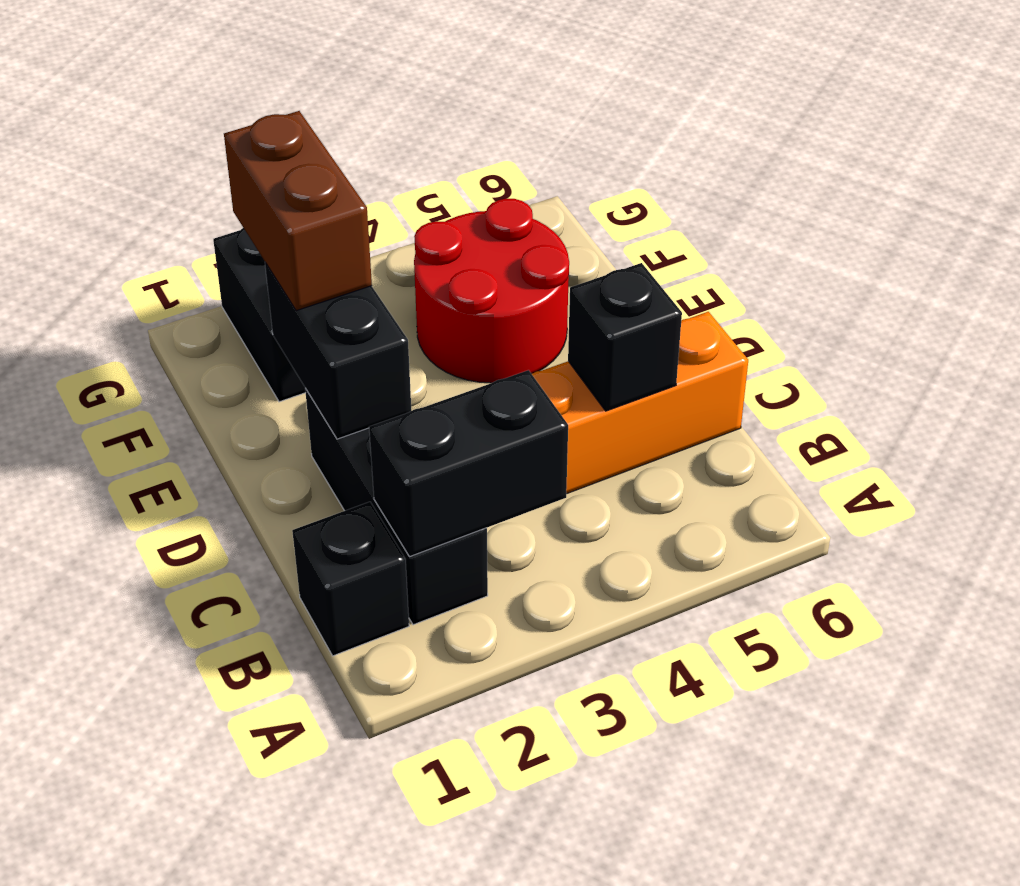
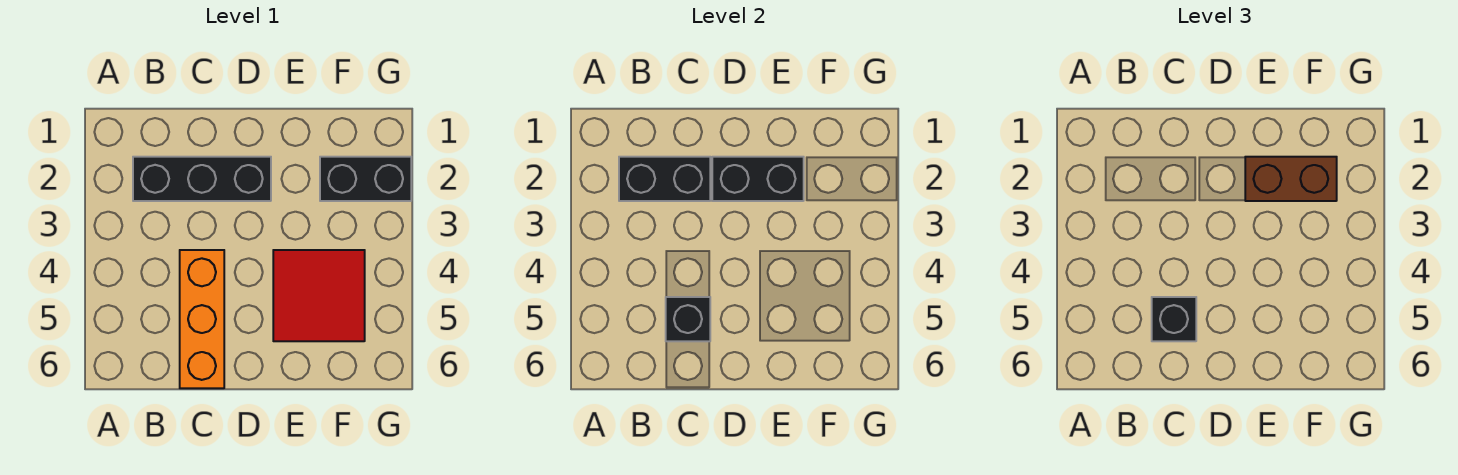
black 1x1 brick [292,502,409,656] -> black 1x1 brick moved to [1152,297,1196,341]
black 1x2 brick [369,370,568,557] -> black 1x2 brick turned to [619,157,710,201]
red 2x2 round brick [414,199,569,383] -> red 2x2 tile [273,250,365,341]

